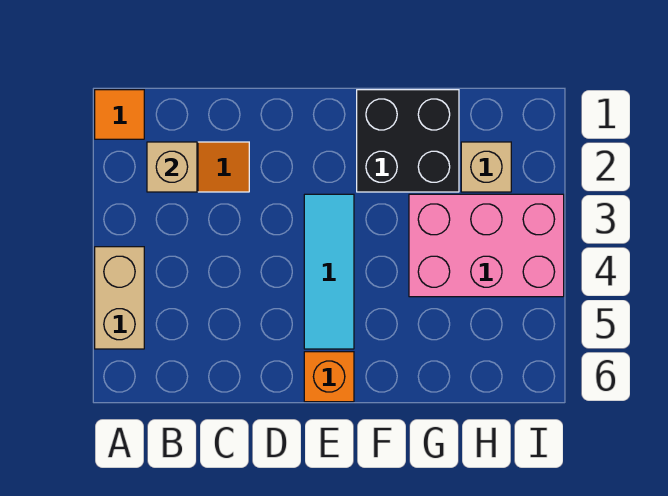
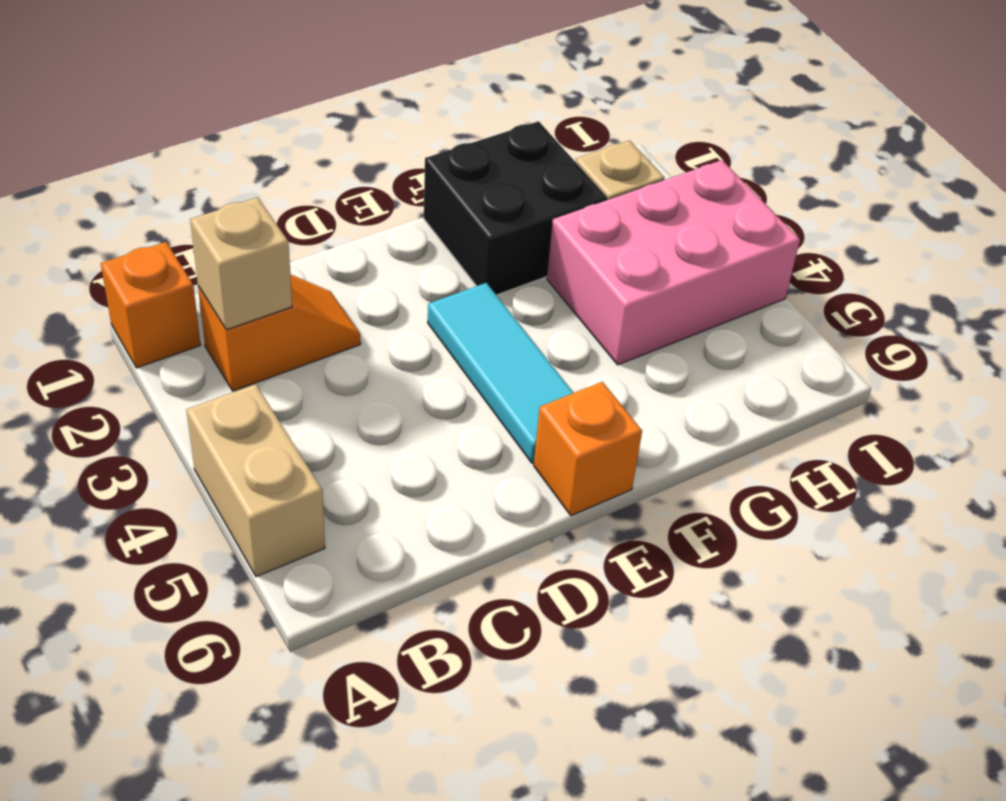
orange 1x1 tile [95,90,144,139] -> orange 1x1 brick [101,242,201,368]

